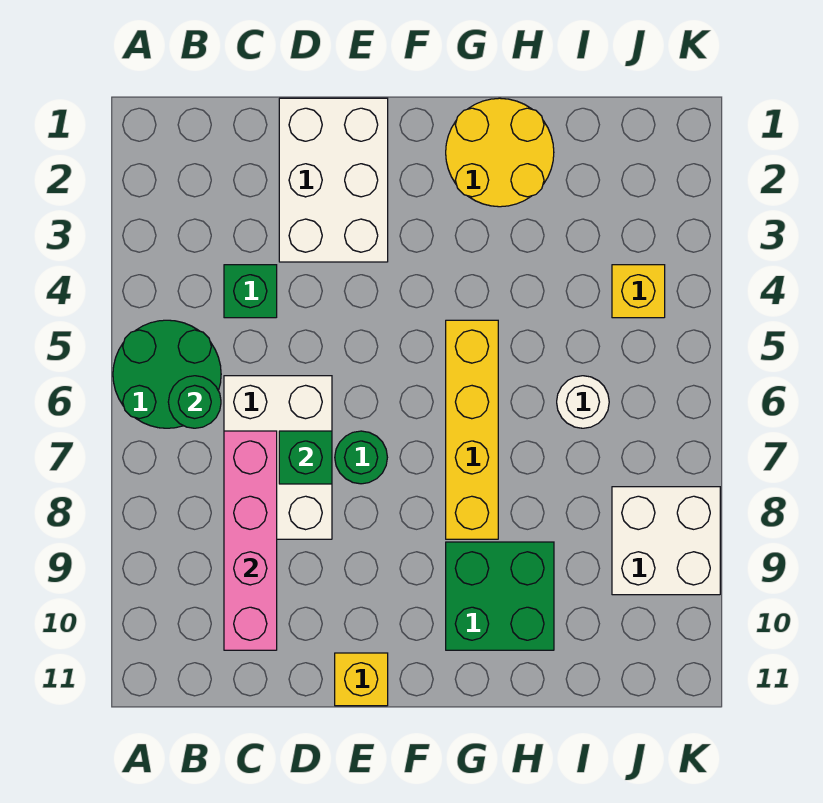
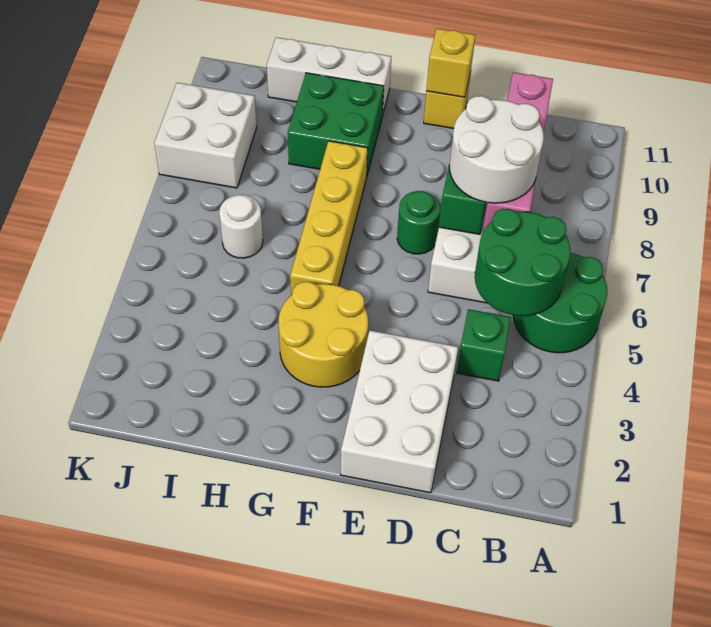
green 1x1 round brick [168,376,221,428] -> green 2x2 round brick [475,209,570,316]
none -> white 2x2 round brick [449,96,544,203]
yellow 2x2 round brick [446,98,554,207] -> yellow 2x2 round brick moved to [279,282,368,387]
none -> white 1x3 brick [267,37,391,116]
yellow 1x1 brick [612,265,665,318] -> yellow 1x1 brick moved to [426,29,475,97]

